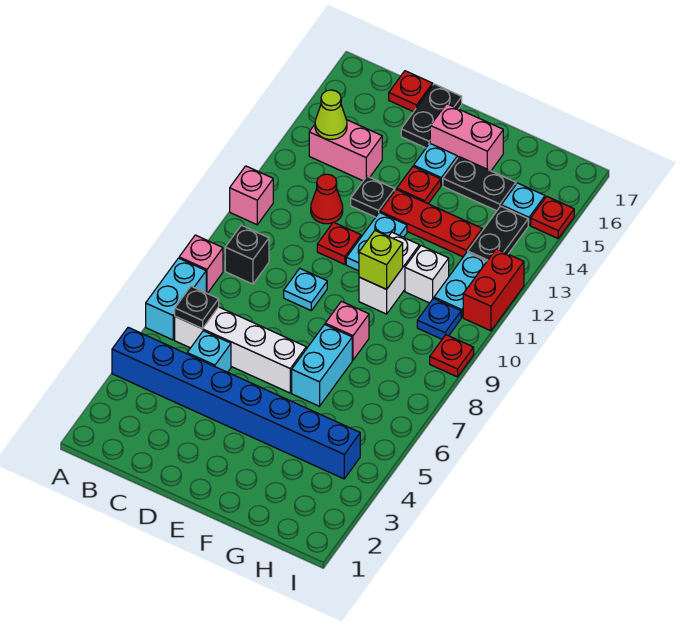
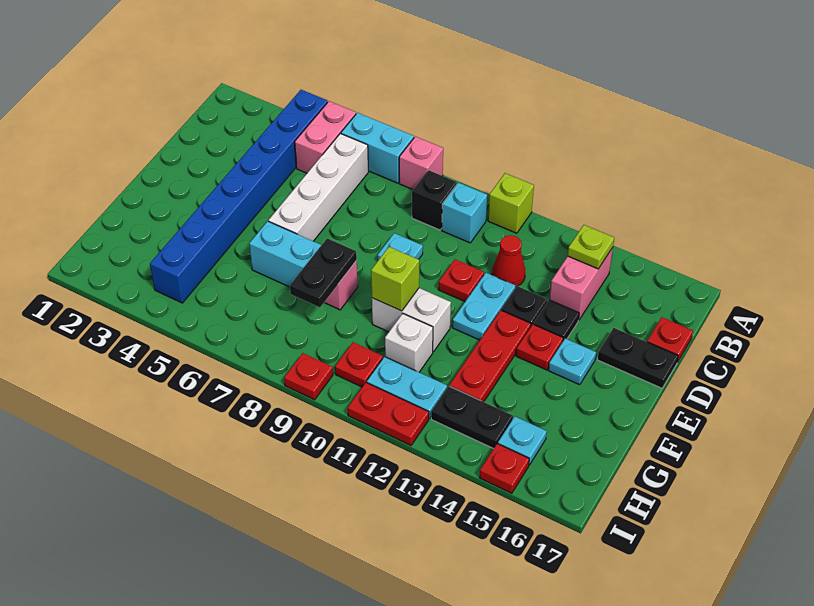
pink 1x1 brick [230,166,273,225] -> lime 1x1 brick [488,173,534,233]
black 1x1 plate [175,286,219,328] -> black 1x1 plate moved to [533,300,579,341]
lime 1x1 cone [315,90,347,140] -> lime 1x1 plate [568,225,614,269]
cyan 1x1 brick [187,331,231,372] -> cyan 1x1 brick moved to [442,183,487,243]
cyan 1x2 plate [346,212,407,271] -> cyan 1x2 plate turned to [452,273,515,340]
pink 1x2 brick [430,104,503,171] -> pink 1x2 brick moved to [295,101,356,173]
black 1x2 plate [443,157,516,211] -> black 1x2 plate moved to [290,238,357,307]
blue 1x1 plate [417,298,461,339] -> red 1x1 plate [335,342,383,387]
red 1x2 brick [463,249,524,331] -> red 1x2 plate [348,382,429,445]

